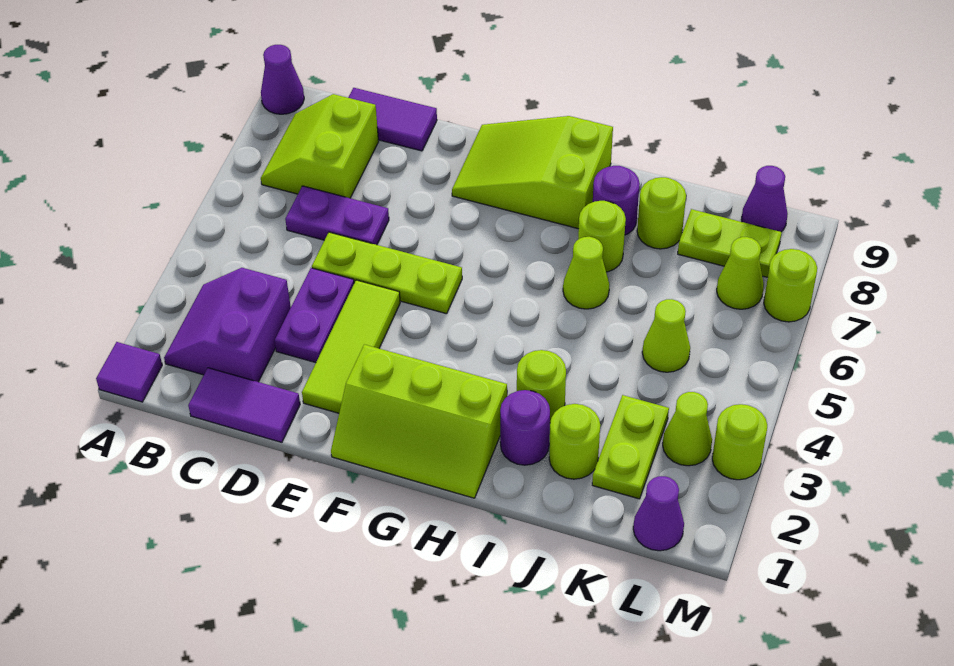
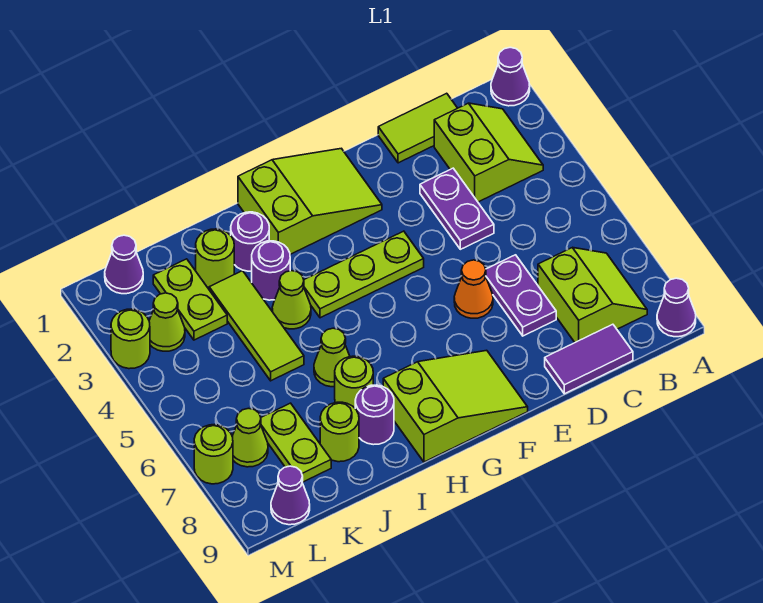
purple 1x1 tile [96,342,162,402] -> purple 1x1 cone [491,47,530,106]
purple 2x2 slope [164,268,291,382] -> lime 2x2 slope [434,103,543,202]
purple 1x2 tile [188,368,300,442] -> lime 1x2 tile [378,93,457,163]
purple 1x2 plate [285,186,389,245] -> purple 1x2 plate turned to [486,255,556,336]
lime 1x3 plate [312,232,462,314] -> lime 1x3 plate moved to [304,231,424,318]
lime 1x3 tile [302,280,400,413] -> lime 1x3 tile moved to [209,271,304,381]
none -> orange 1x1 cone [454,260,493,318]
lime 2x3 slope [331,344,507,498] -> lime 2x3 slope turned to [238,148,382,254]
lime 1x1 round brick [517,350,566,422] -> purple 1x1 round brick [252,241,290,300]
lime 1x1 cone [642,299,690,372] -> lime 1x1 cone moved to [272,271,311,329]
lime 1x2 plate [678,209,782,277] -> lime 1x2 plate turned to [261,403,331,482]

